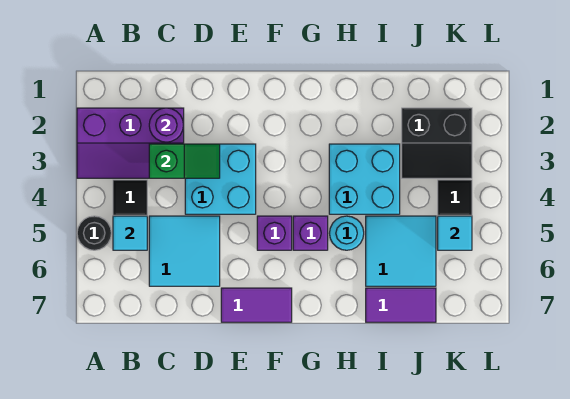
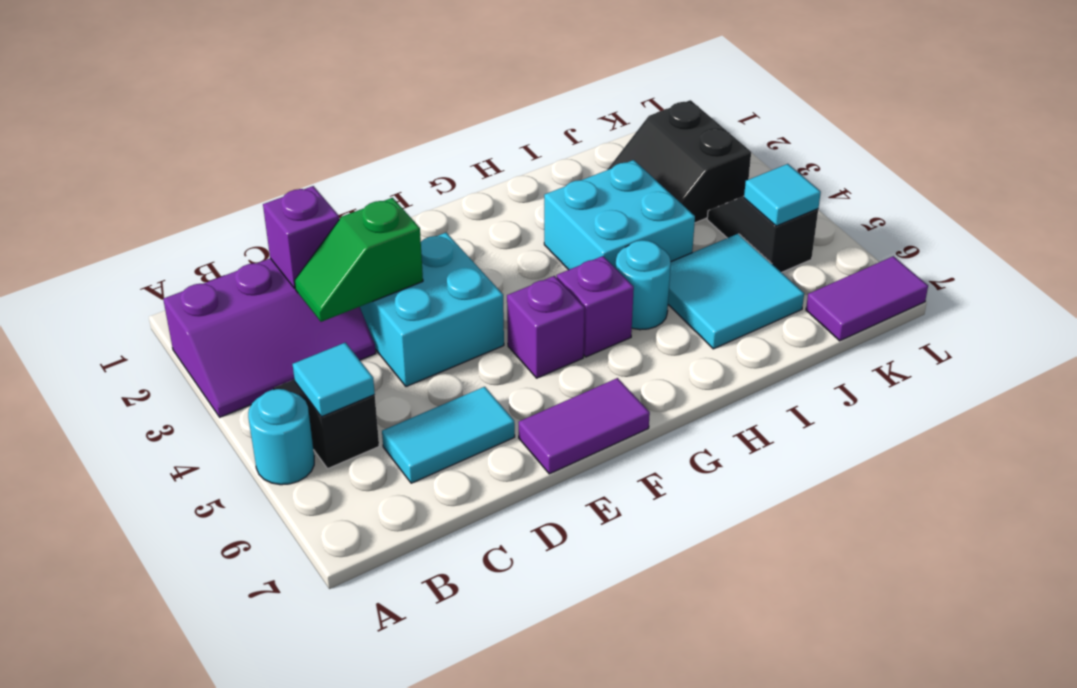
black 1x1 round brick [77,216,111,250] -> cyan 1x1 round brick [248,389,314,485]
purple 1x1 round brick [149,108,184,142] -> purple 1x1 brick [263,186,339,288]
green 1x2 slope [149,144,220,178] -> green 1x2 slope turned to [295,198,423,322]
cyan 2x2 tile [149,216,220,286] -> cyan 1x2 tile [382,387,515,483]
purple 1x2 tile [366,288,436,322] -> purple 1x2 tile moved to [806,256,928,341]
black 2x2 slope [402,108,472,178] -> black 2x2 slope turned to [607,100,751,223]

